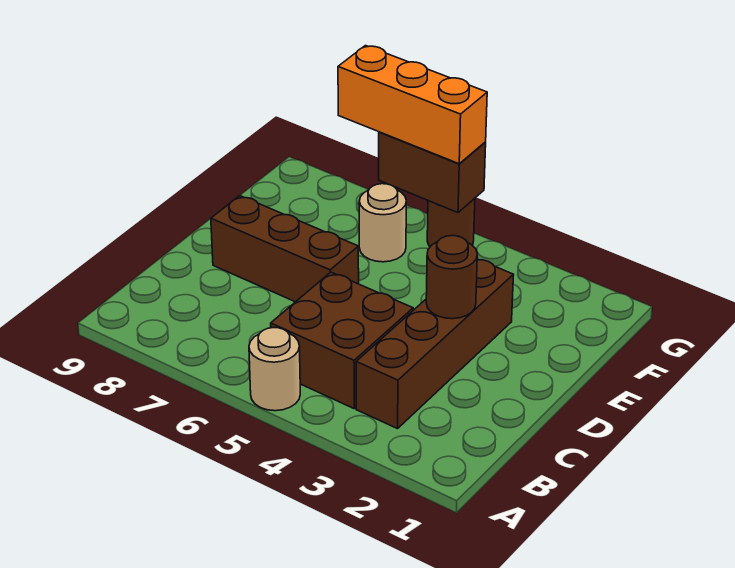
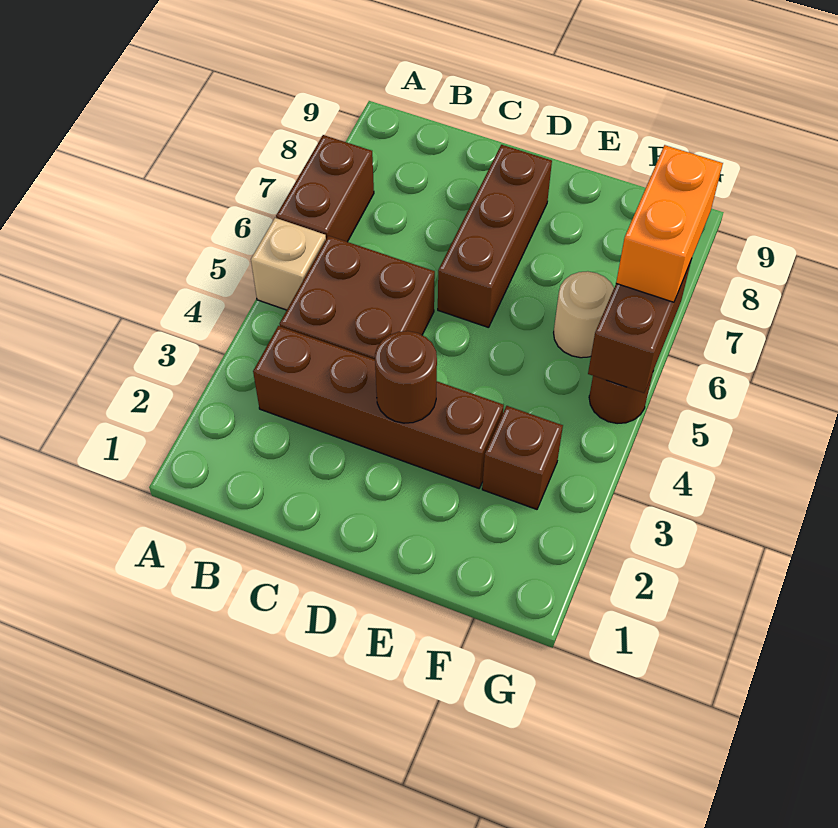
tan 1x1 round brick [249,328,300,411] -> tan 1x1 brick [251,218,326,310]
none -> brown 1x2 brick [276,135,374,242]
none -> brown 1x1 brick [482,406,563,509]
orange 1x3 brick [338,46,487,164] -> orange 1x2 brick [616,145,723,302]

